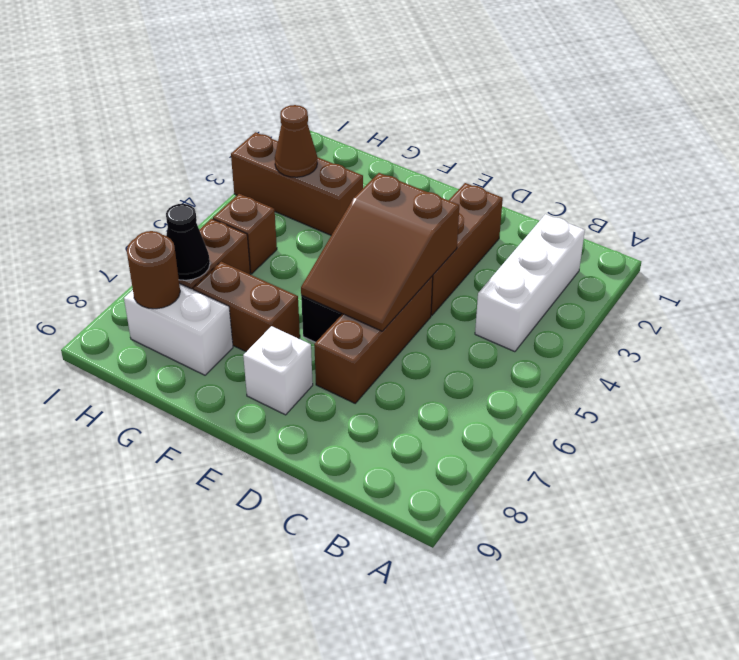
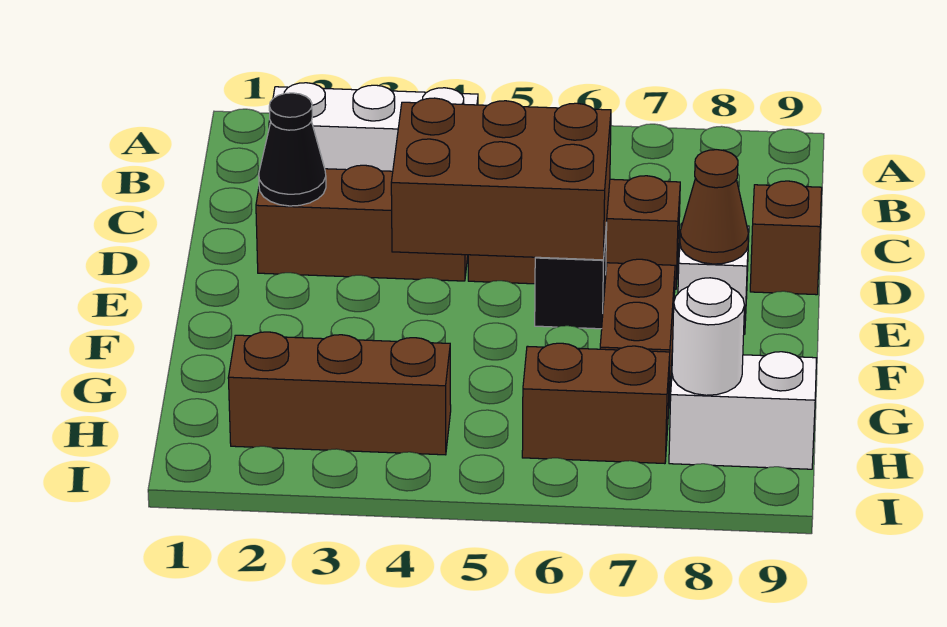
brown 2x3 slope [301,173,459,331] -> brown 2x3 brick [391,98,611,260]
brown 1x3 brick [231,132,363,235] -> brown 1x3 brick turned to [228,332,451,455]
white 1x2 brick [124,283,233,375] -> white 1x2 brick turned to [669,352,816,469]
brown 1x1 cone [275,105,317,177] -> brown 1x1 cone moved to [680,150,749,264]
brown 1x1 brick [213,194,277,274] -> brown 1x1 brick moved to [750,181,822,295]
black 1x1 cone [166,204,210,280] -> black 1x1 cone moved to [259,93,326,206]
brown 1x1 round brick [127,231,180,309] -> white 1x1 round brick [672,278,745,395]

